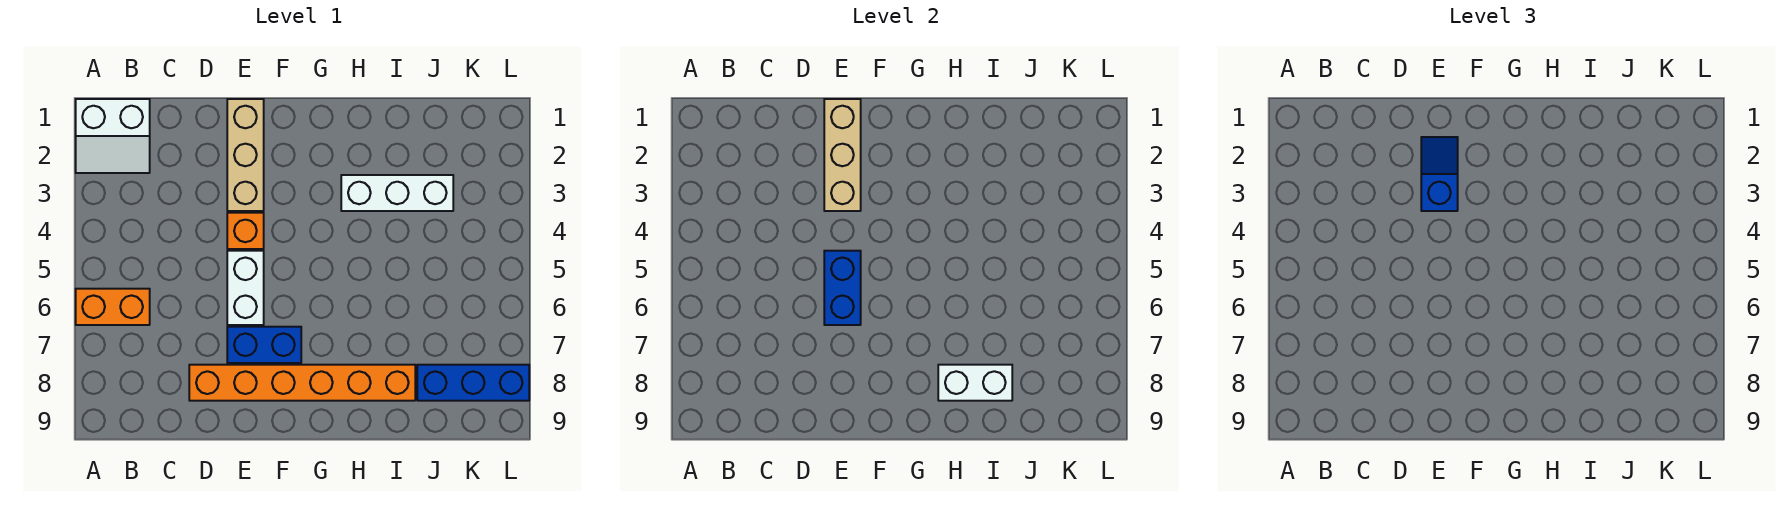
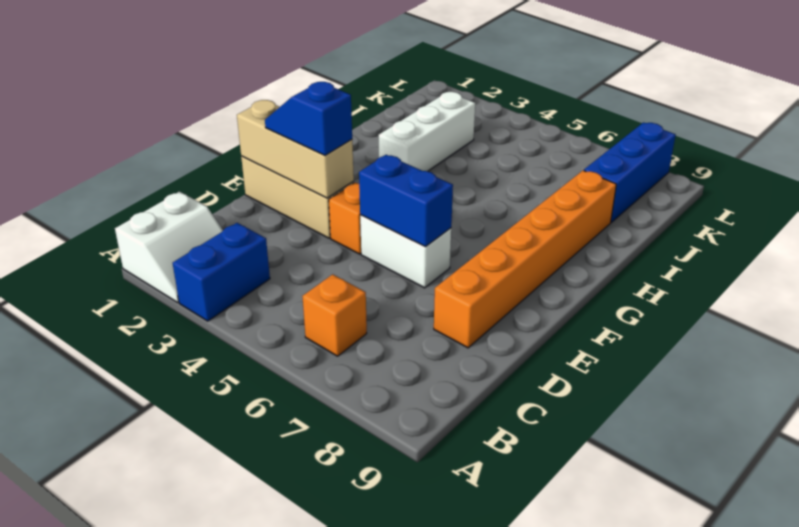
orange 1x2 brick [76,289,150,325] -> orange 1x1 brick [302,274,367,356]
blue 1x2 brick [227,327,301,363] -> blue 1x2 brick moved to [173,223,270,321]
white 1x2 brick [938,365,1012,401] -> none

